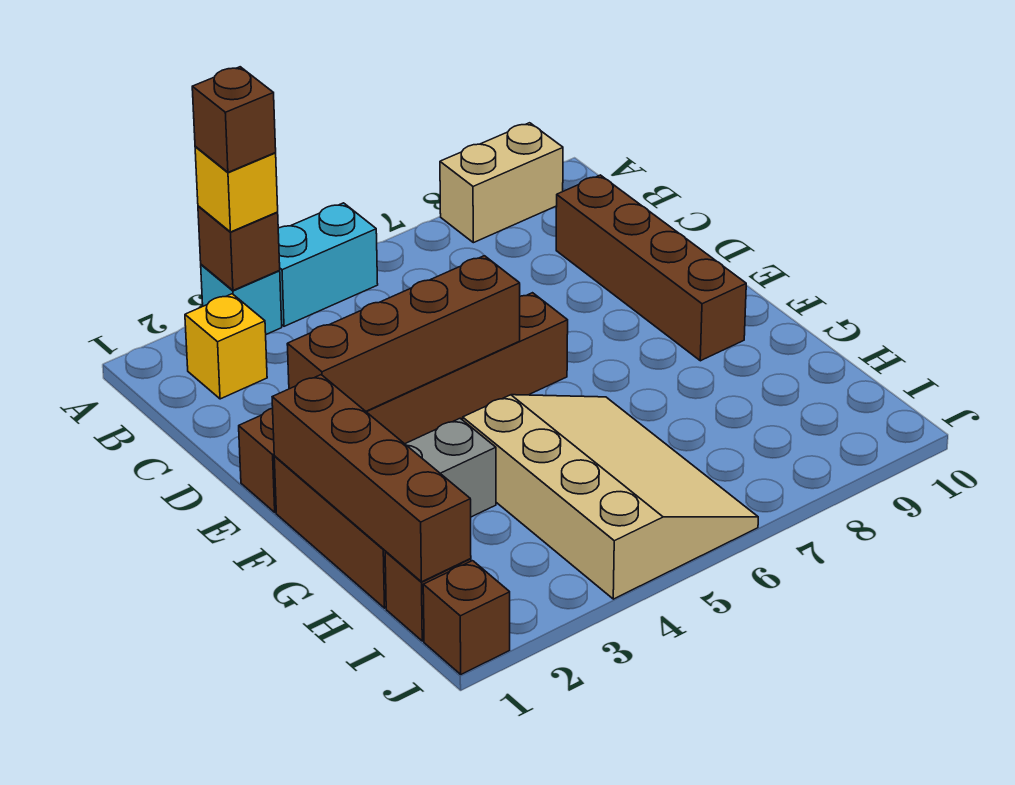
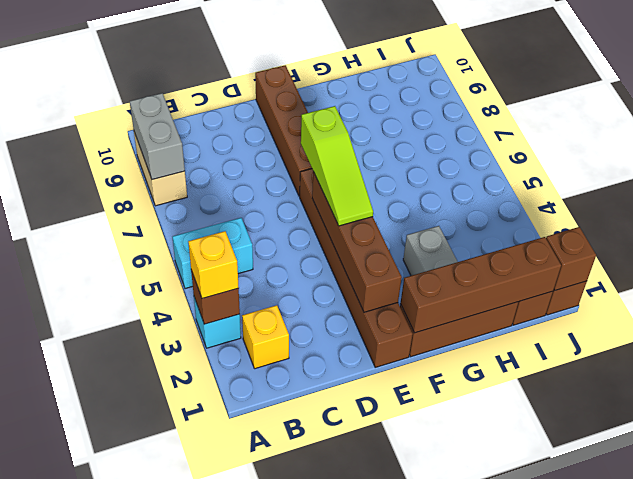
brown 1x1 brick [192,67,276,172] -> brown 1x1 brick moved to [546,227,596,290]
cyan 1x2 brick [278,203,378,326] -> cyan 1x2 brick turned to [172,218,253,289]
none -> grey 1x2 brick [130,93,185,180]
brown 1x4 brick [556,175,746,361] -> brown 1x4 brick turned to [255,65,312,196]
none -> lime 1x3 slope [301,106,373,226]
tan 3x4 slope [463,395,758,599] -> none

